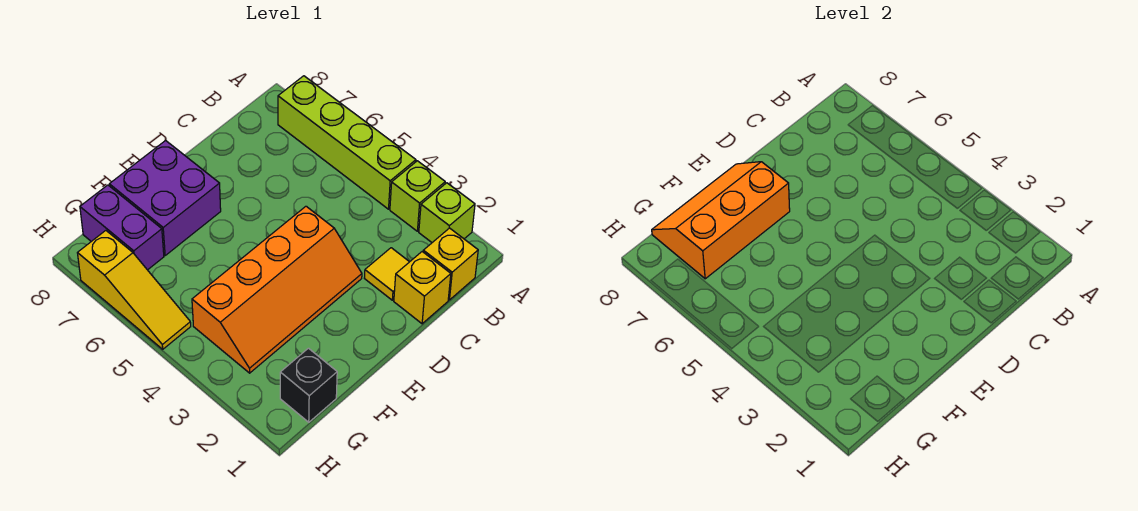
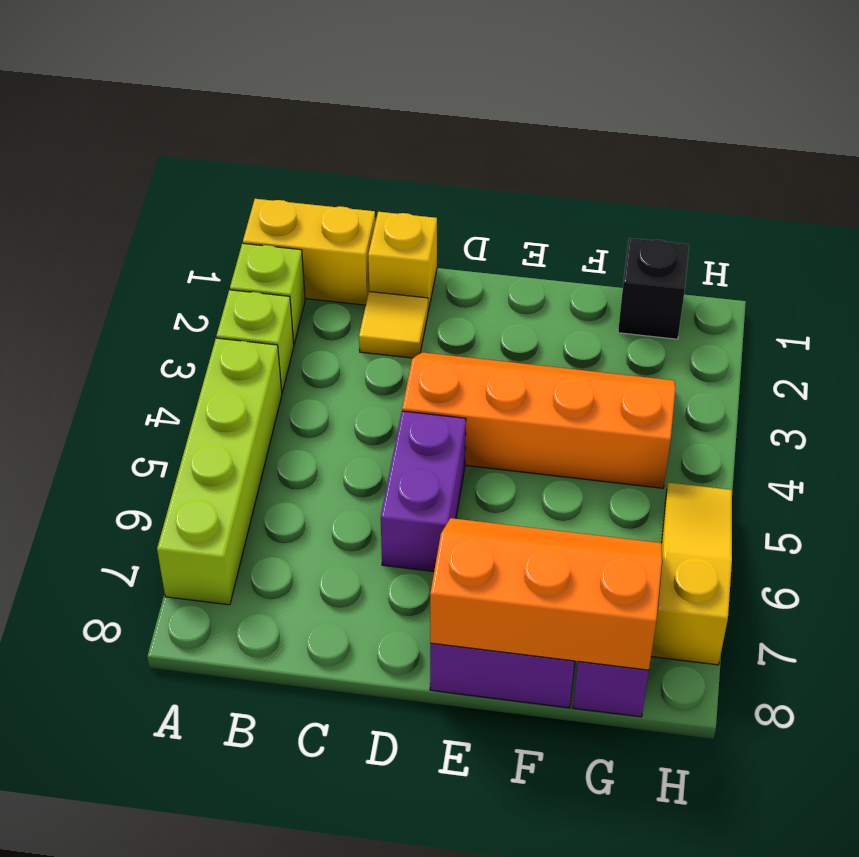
yellow 1x1 brick [423,228,478,300] -> yellow 1x2 brick [243,199,375,305]
none -> purple 1x2 brick [381,411,466,572]
orange 2x3 slope [652,162,790,279] -> orange 2x3 slope turned to [430,518,662,670]

